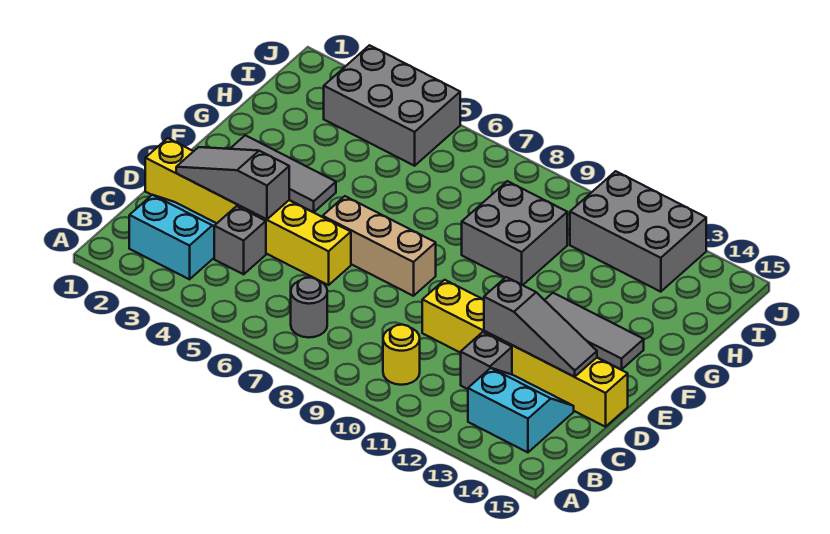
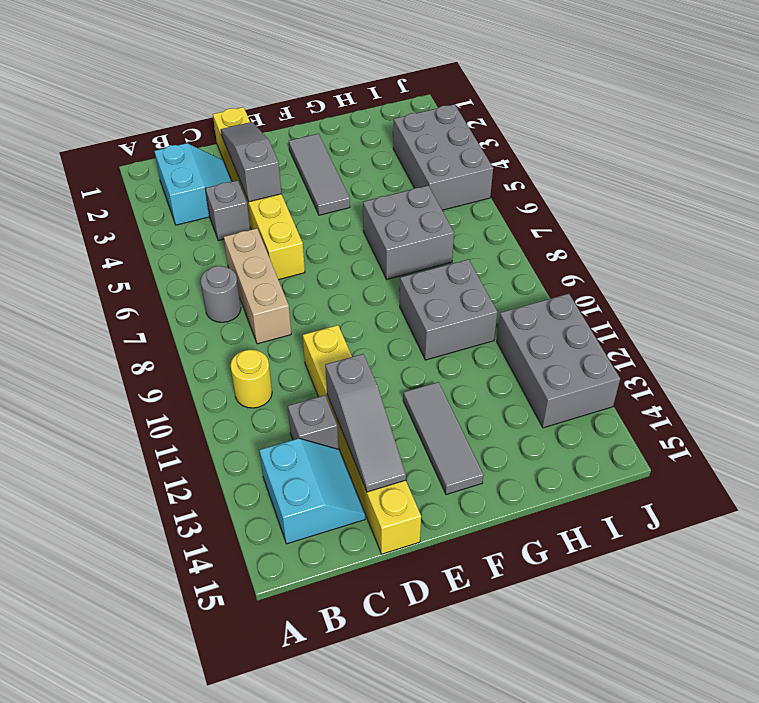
tan 1x3 brick [323,196,436,296] -> tan 1x3 brick moved to [224,228,291,344]
none -> grey 2x2 brick [363,186,454,279]

